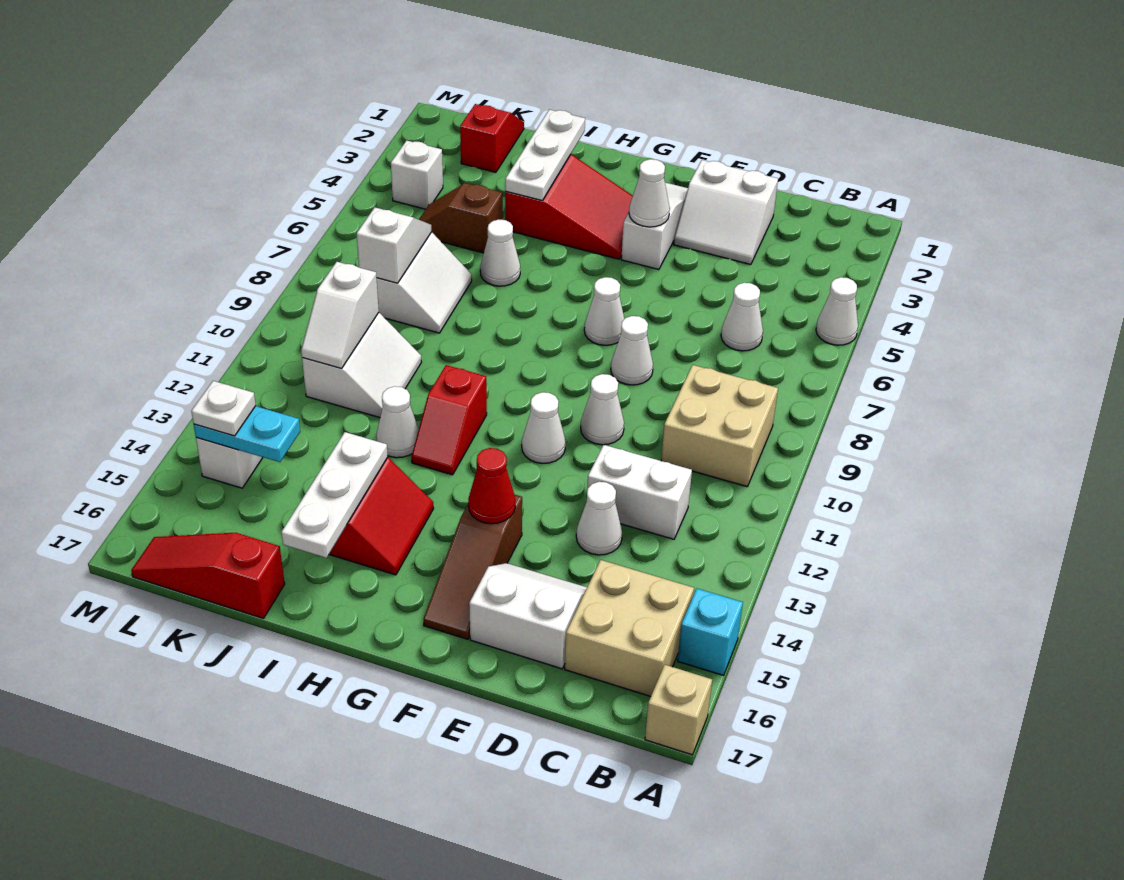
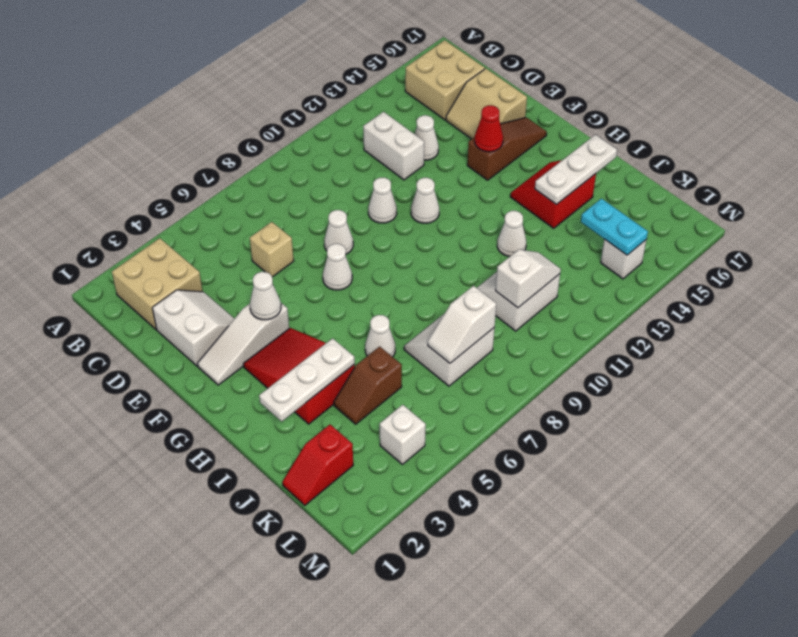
white 1x1 cone [816,277,858,345] -> none
cyan 1x1 brick [678,589,743,675] -> none
tan 1x1 brick [645,665,712,755] -> tan 1x1 brick moved to [250,222,294,277]
tan 2x2 brick [661,365,778,487] -> tan 2x2 brick moved to [112,238,203,329]
white 1x1 cone [721,283,763,351] -> none
white 2x2 slope [469,563,587,669] -> tan 2x2 slope [446,68,527,139]
red 1x2 slope [412,365,487,475] -> none
brown 1x2 slope [419,183,503,253] -> brown 1x2 slope turned to [334,346,402,424]
red 1x3 slope [131,533,285,618] -> none
white 1x1 plate [191,381,256,436] -> none

